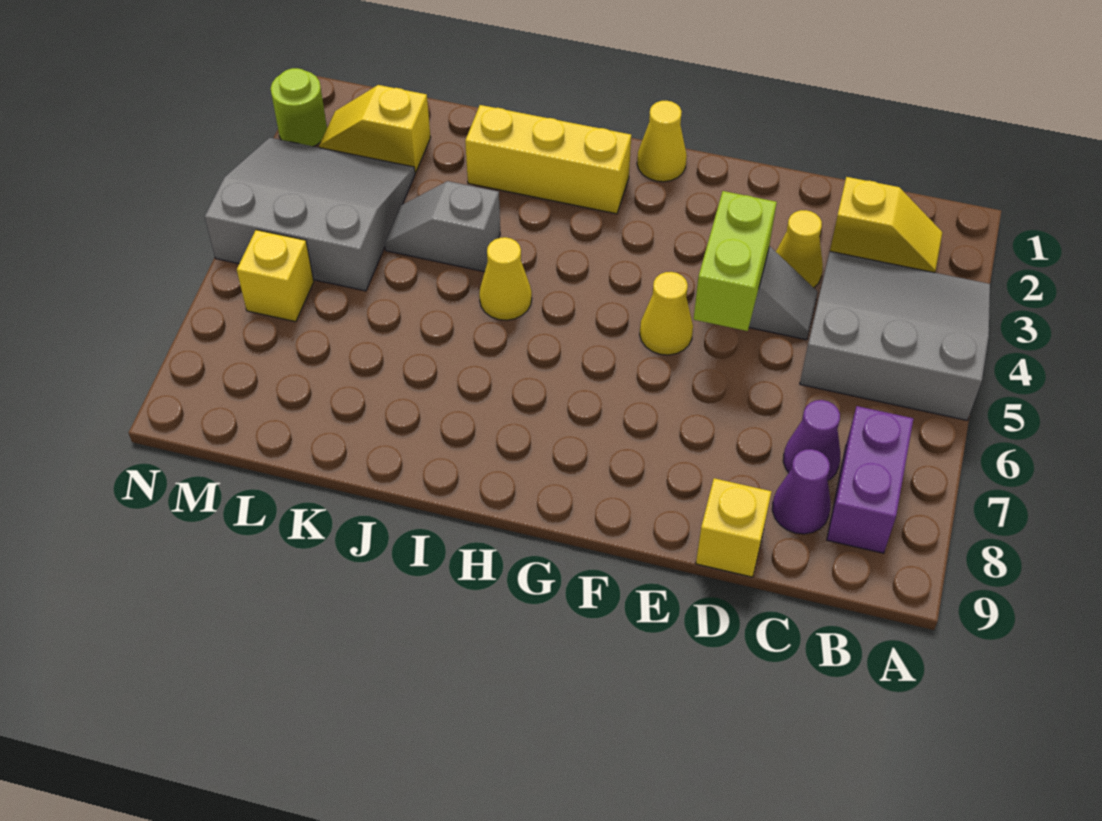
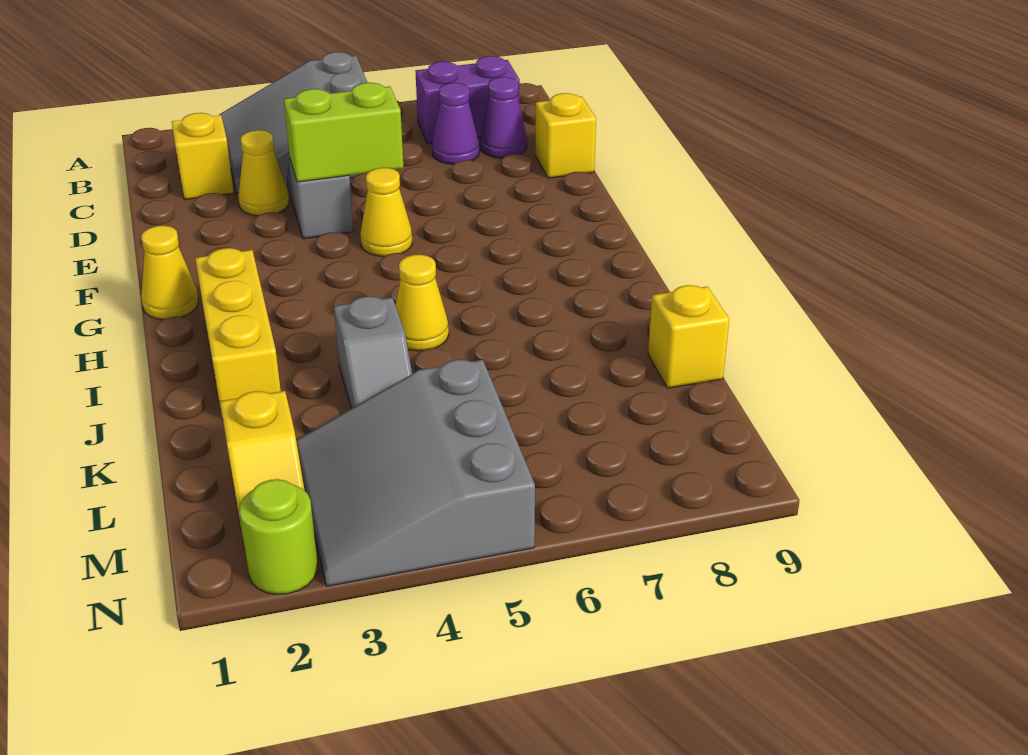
yellow 1x1 brick [237,230,314,322] -> yellow 1x1 brick moved to [648,285,729,388]

